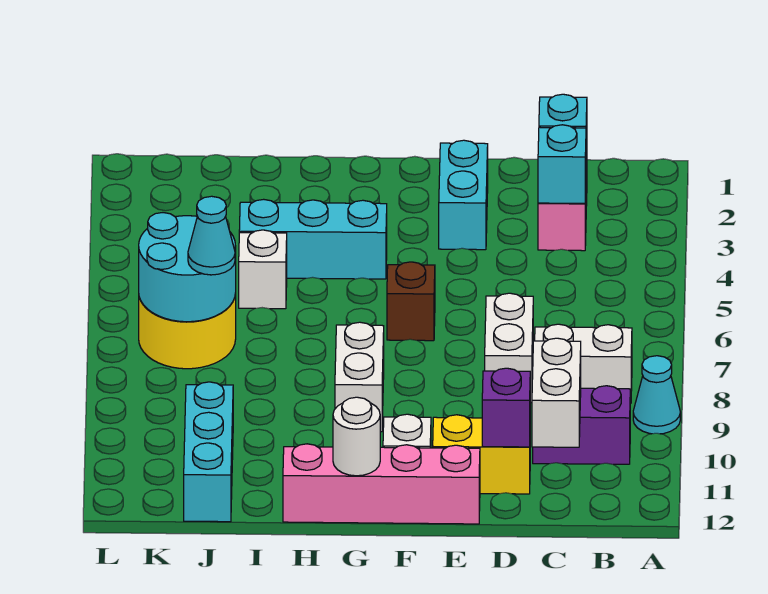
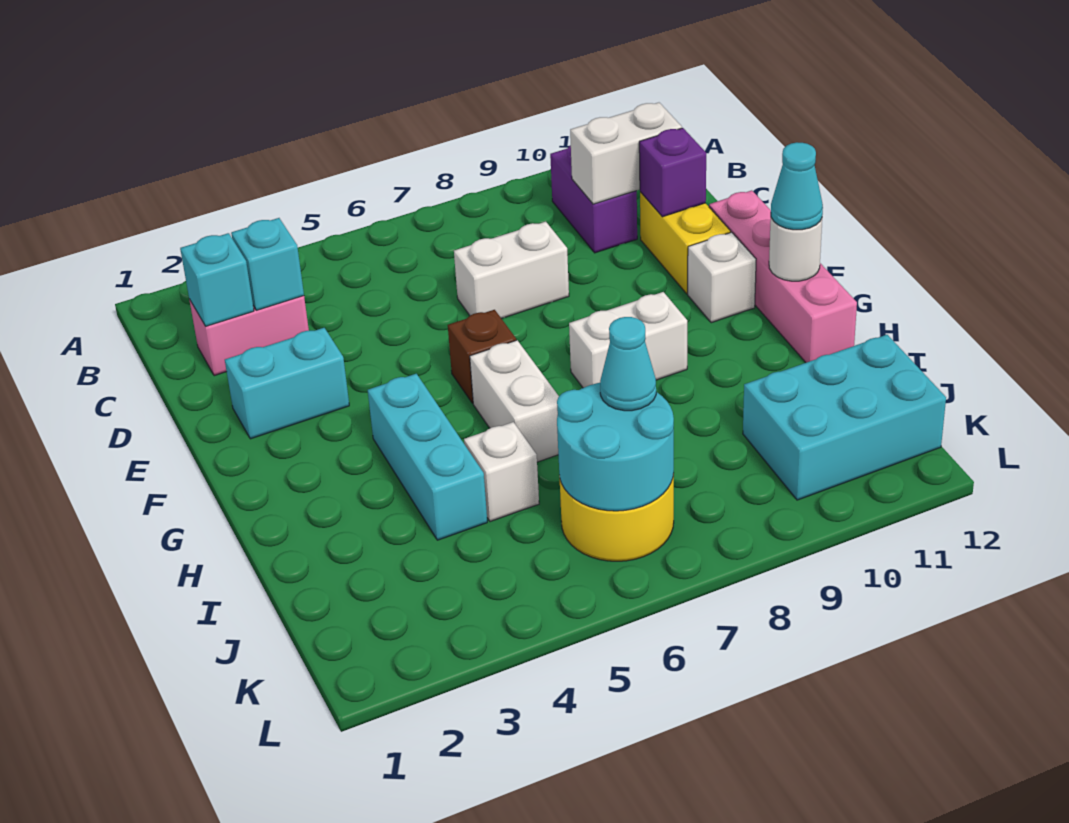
cyan 1x1 cone [633,356,680,434] -> cyan 1x1 cone moved to [771,142,823,230]
white 1x2 brick [535,324,632,403] -> white 1x2 brick moved to [470,340,559,462]
cyan 1x3 brick [184,382,233,522] -> cyan 2x3 brick [743,335,946,500]

